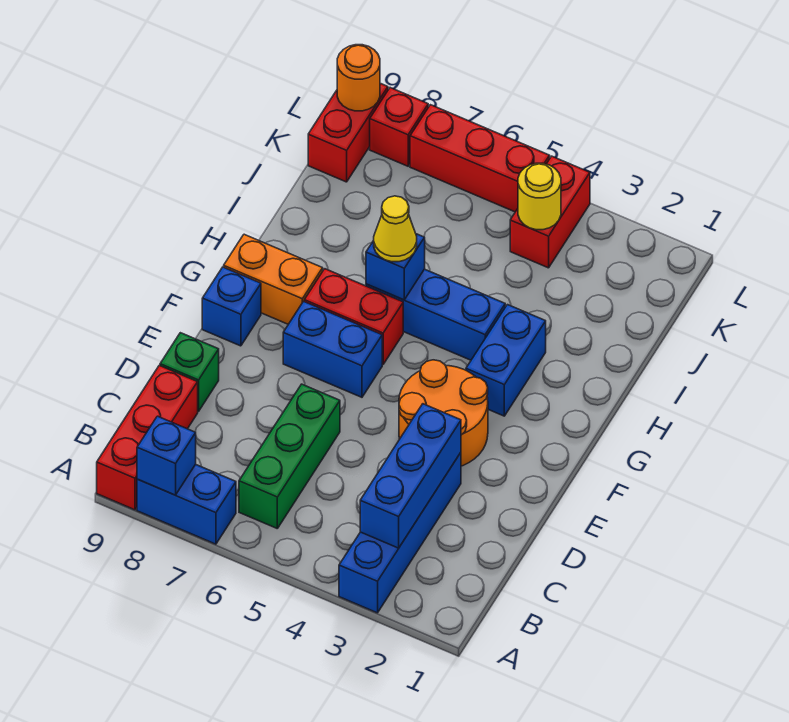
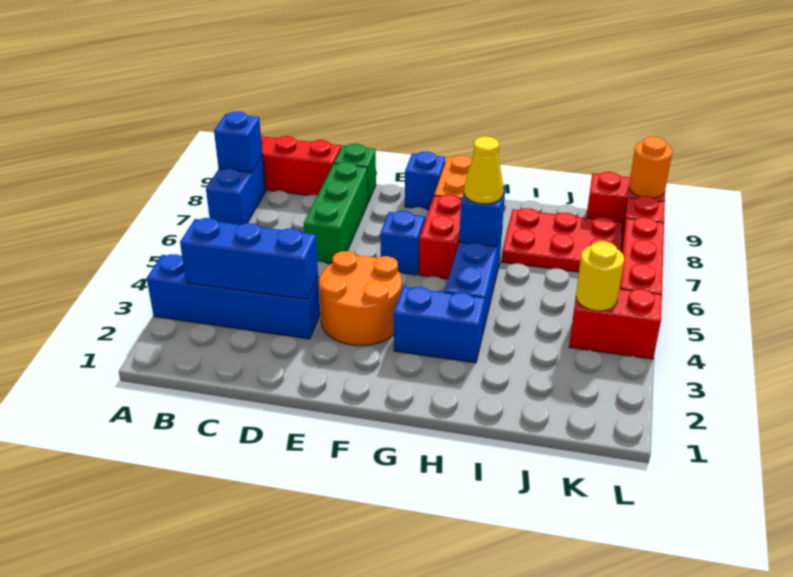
green 1x3 brick [239,384,340,528] -> green 1x3 brick turned to [304,162,368,264]
blue 1x2 brick [283,301,382,397] -> blue 1x1 brick [380,211,425,275]
none -> red 2x3 plate [502,208,622,272]

